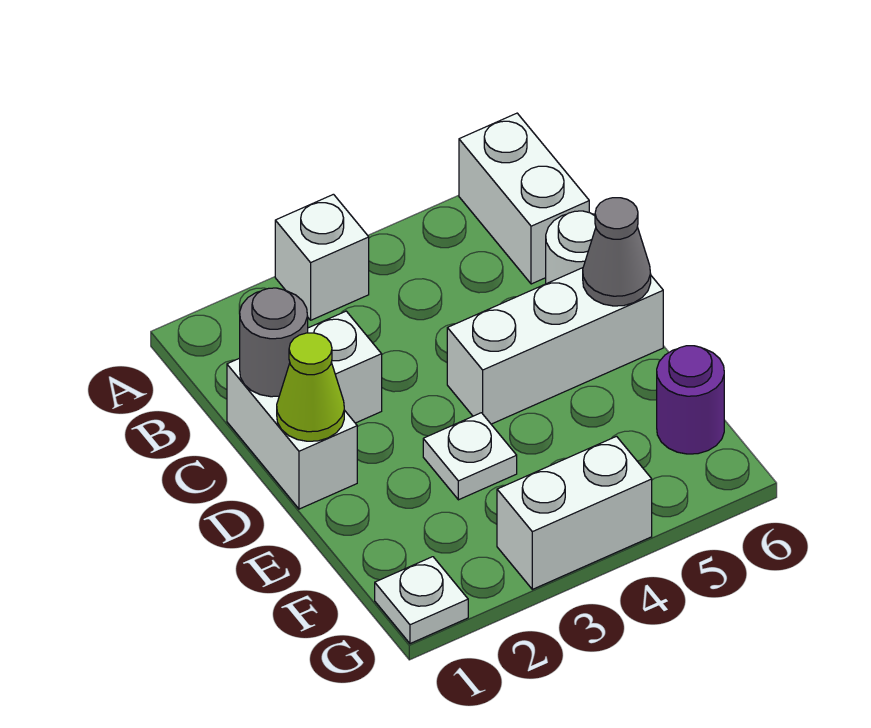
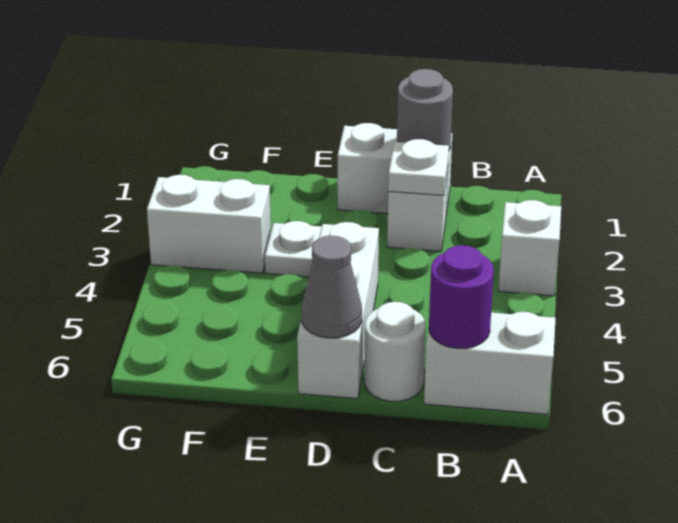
lime 1x1 cone [277,333,344,441] -> none
purple 1x1 round brick [657,346,724,454] -> purple 1x1 round brick moved to [429,245,494,348]
white 1x1 plate [375,557,468,644] -> white 1x1 plate moved to [388,139,449,195]
white 1x2 brick [497,436,652,589] -> white 1x2 brick turned to [147,175,271,273]

